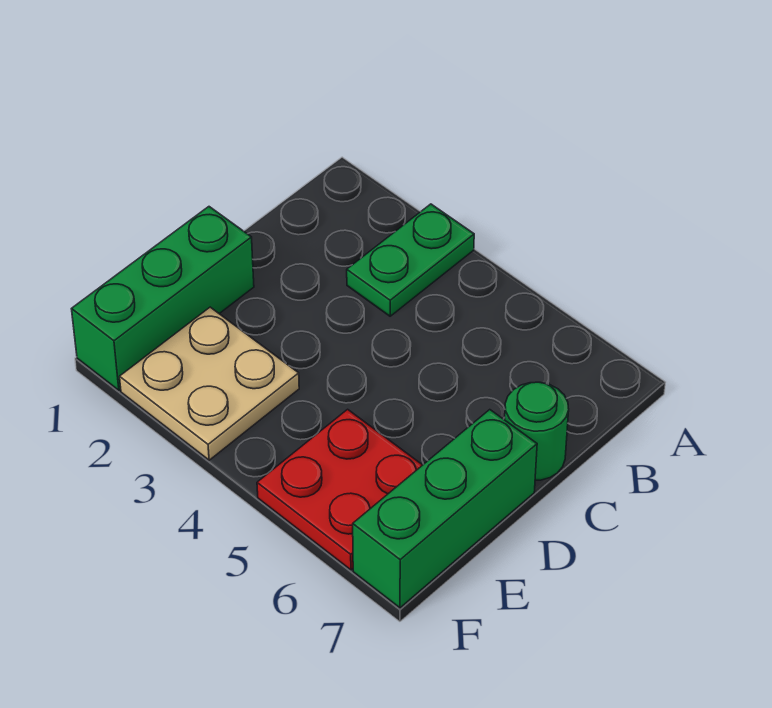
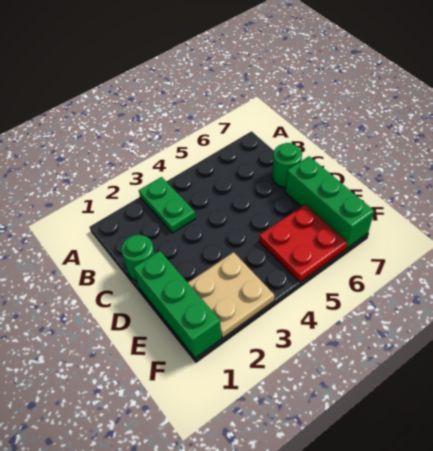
none -> green 1x1 round brick [121,235,155,281]

